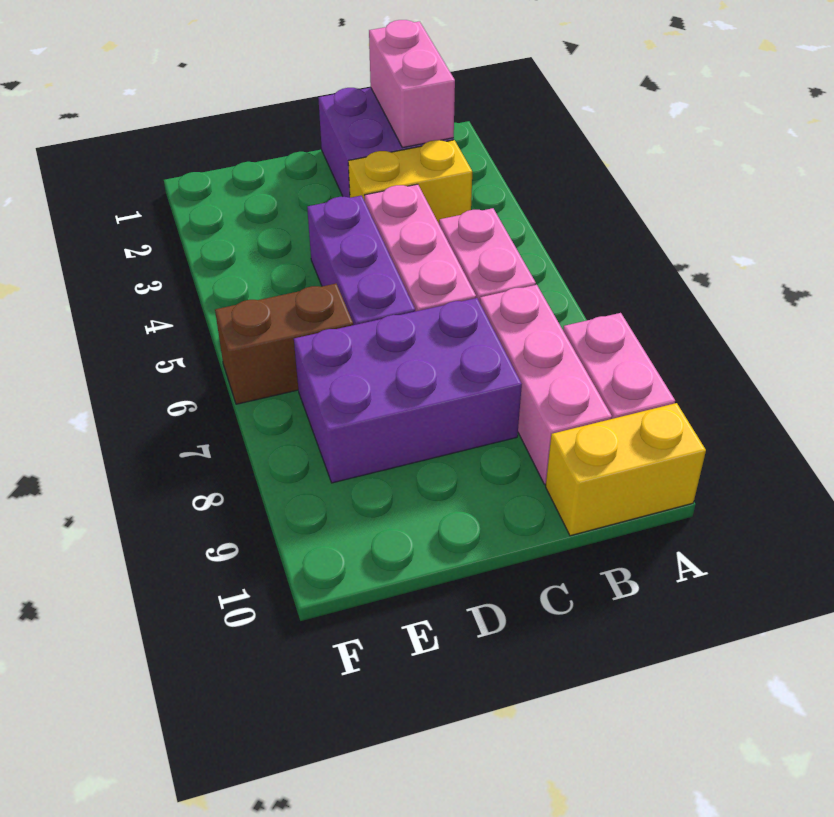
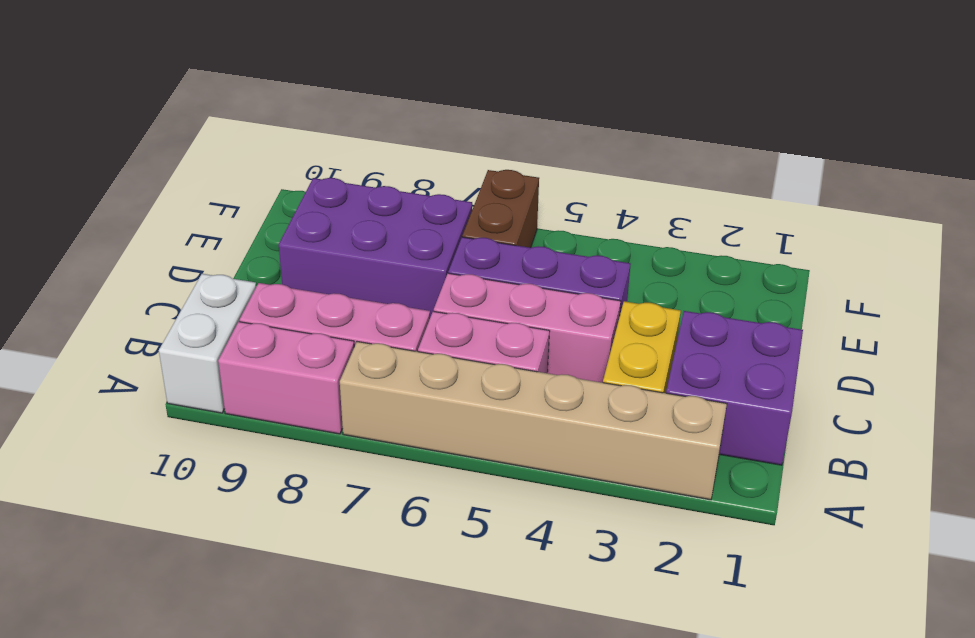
none -> tan 1x6 brick [340,342,727,500]
yellow 1x2 brick [546,403,706,536] -> white 1x2 brick [159,274,256,413]
pink 1x2 brick [369,20,455,148] -> none
purple 2x3 brick [294,298,522,483] -> purple 2x3 brick turned to [279,178,472,317]

